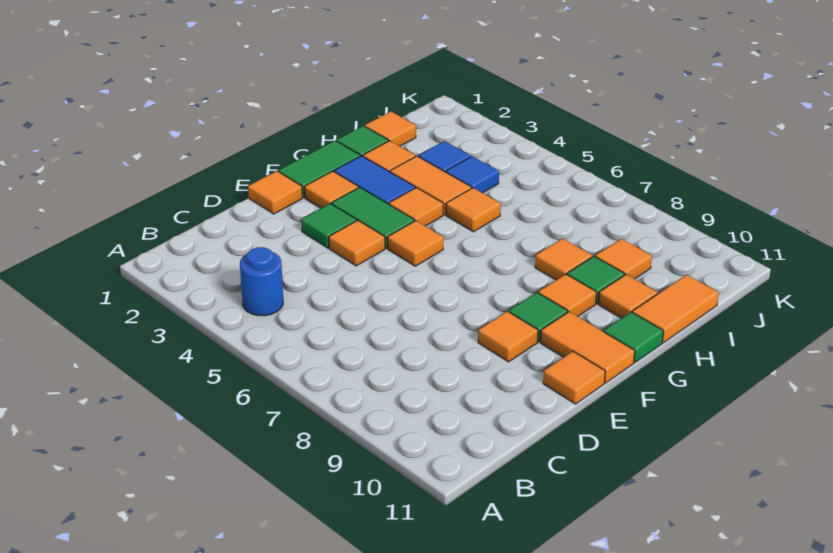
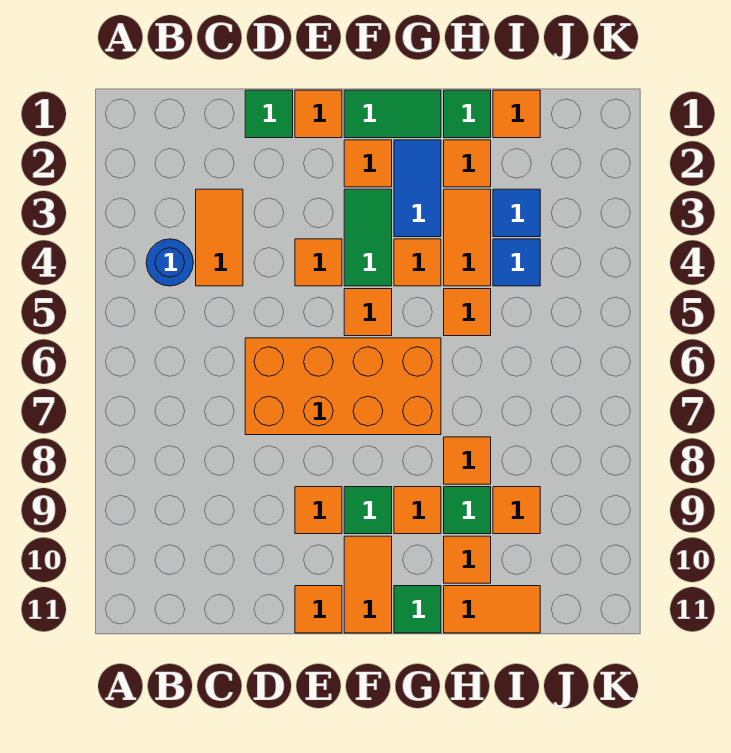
none -> orange 1x2 tile [196,189,243,286]
none -> orange 2x4 brick [245,338,441,435]
green 1x1 tile [301,204,356,248] -> green 1x1 tile moved to [245,90,293,138]

